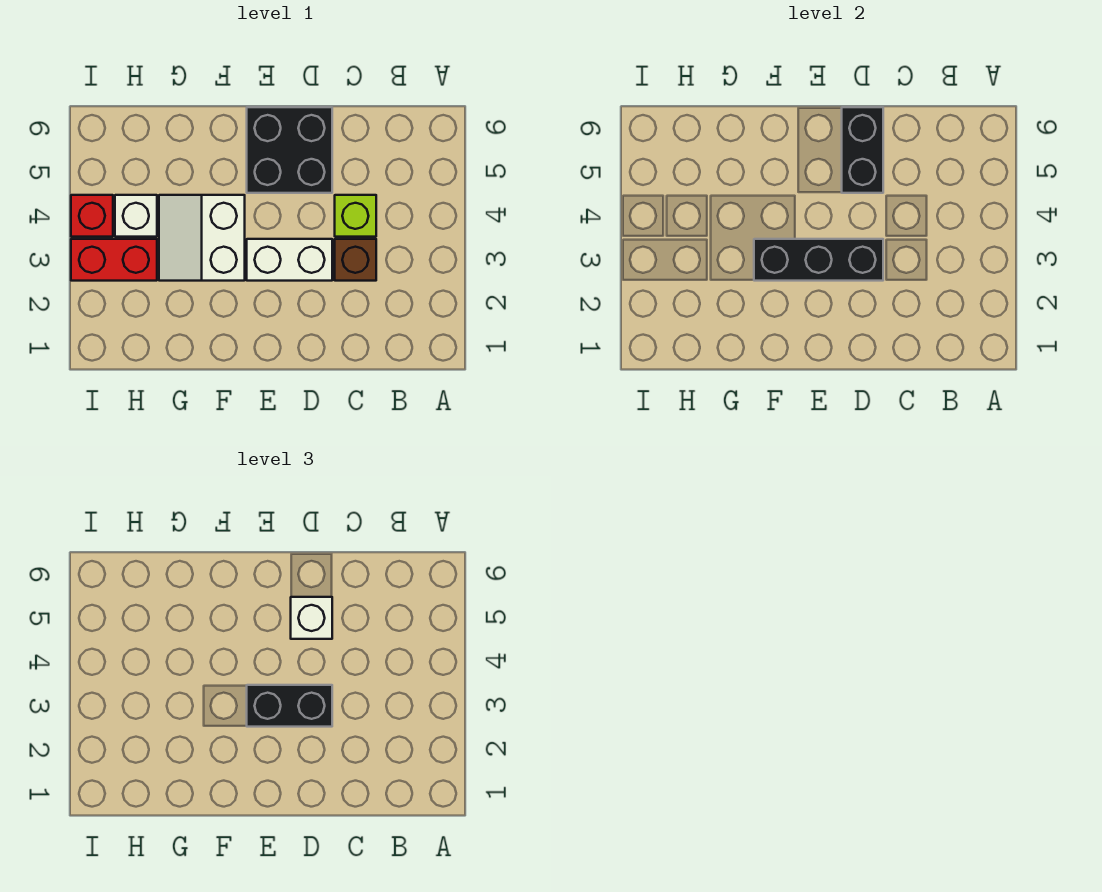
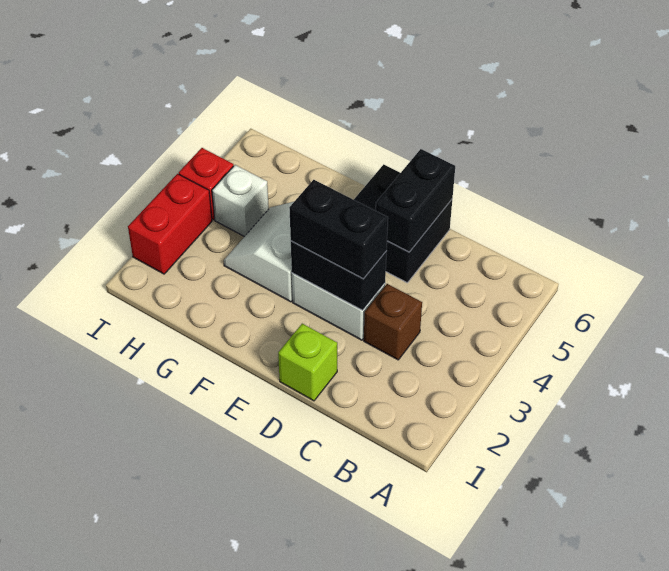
lime 1x1 brick [335,195,376,237] -> lime 1x1 brick moved to [278,324,337,401]
black 1x3 brick [754,239,883,281] -> black 1x2 brick [291,241,387,310]
white 1x1 brick [291,597,332,639] -> none
red 1x2 brick [71,239,157,281] -> red 1x2 brick turned to [128,174,212,274]

